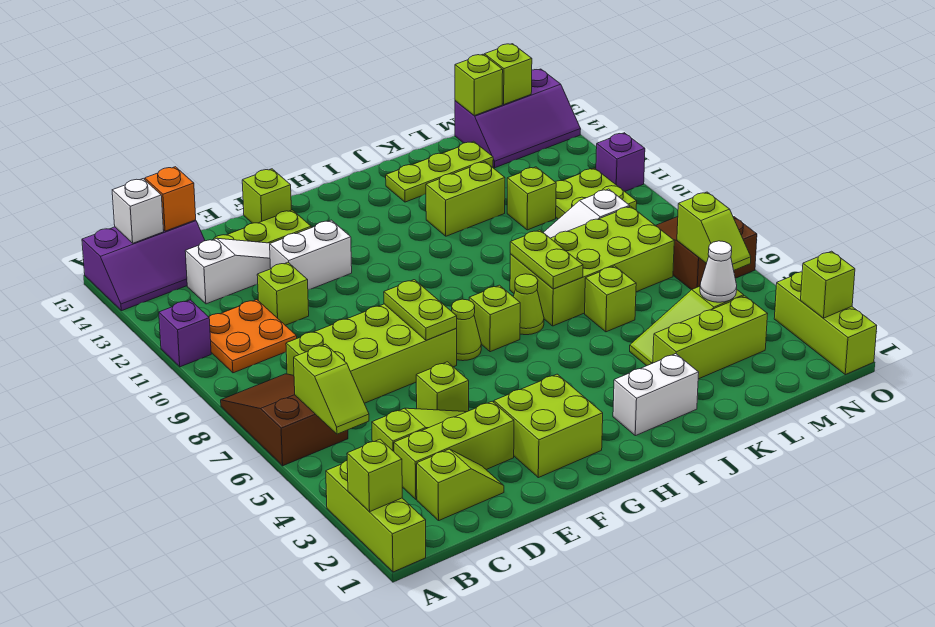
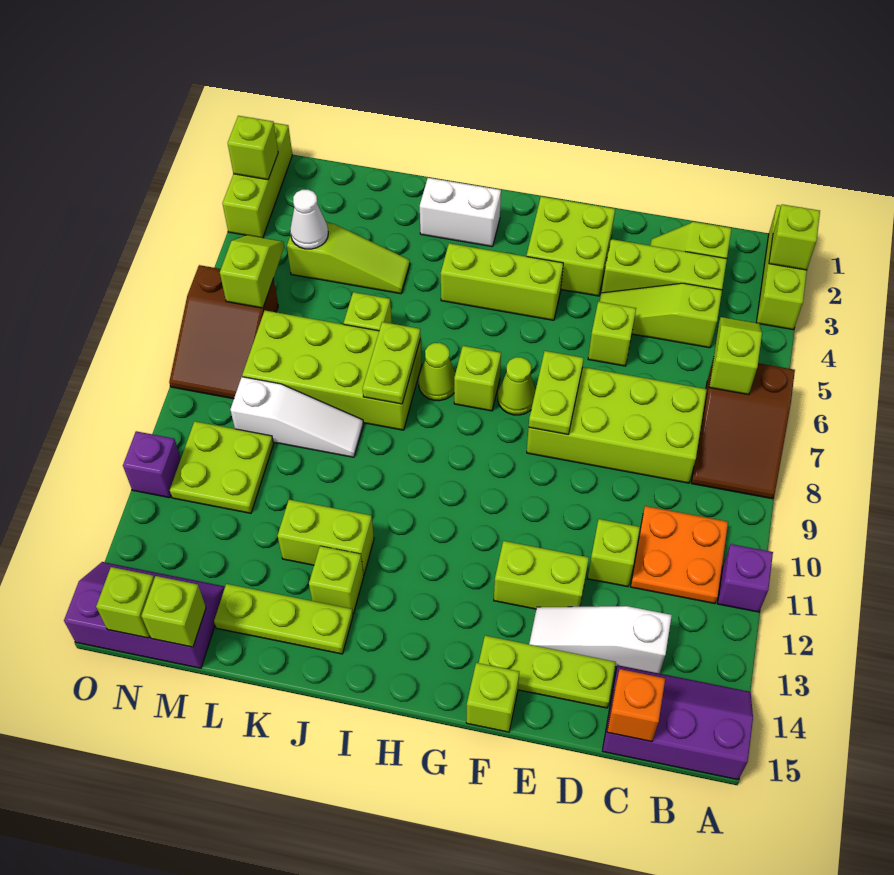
white 1x1 brick [112,179,164,243] -> none
white 1x2 brick [270,220,352,290] -> lime 1x2 brick [494,541,589,609]
lime 1x3 brick [653,296,767,379] -> lime 1x3 brick moved to [441,243,563,320]
lime 1x1 brick [507,167,556,230] -> lime 1x1 brick moved to [309,546,364,614]

